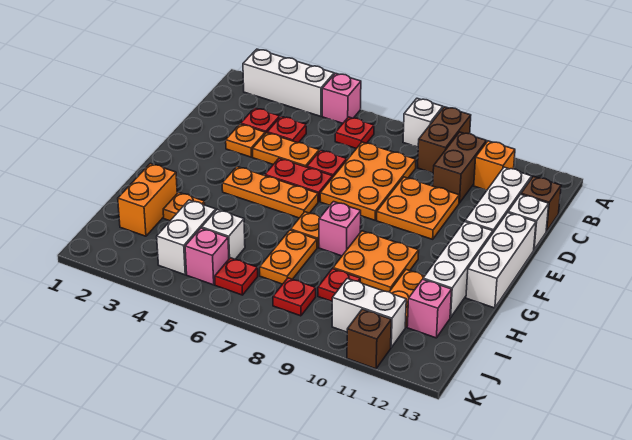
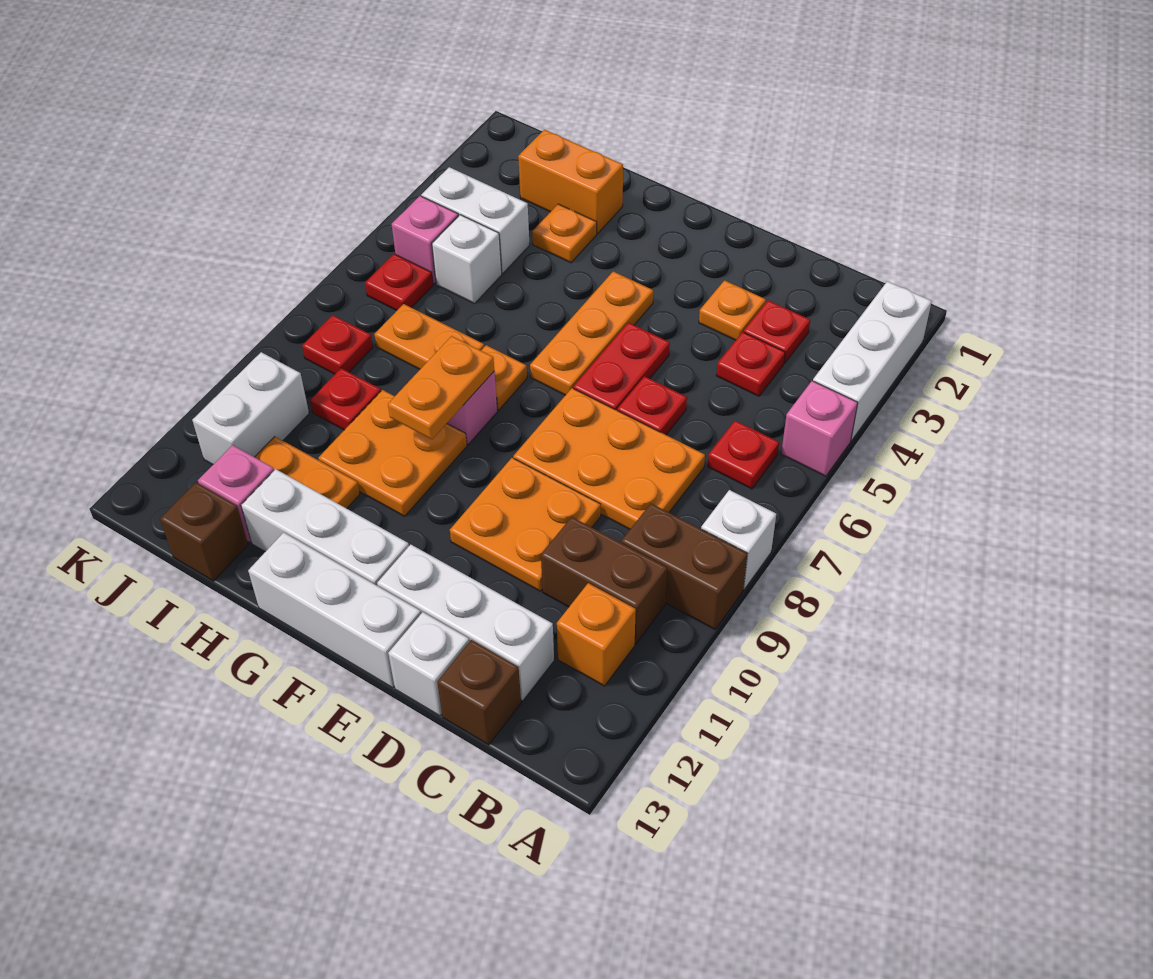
orange 1x2 plate [253,133,319,167] -> orange 1x2 plate moved to [388,336,494,439]
brown 1x1 brick [347,309,391,369] -> brown 1x1 brick moved to [160,482,248,581]

